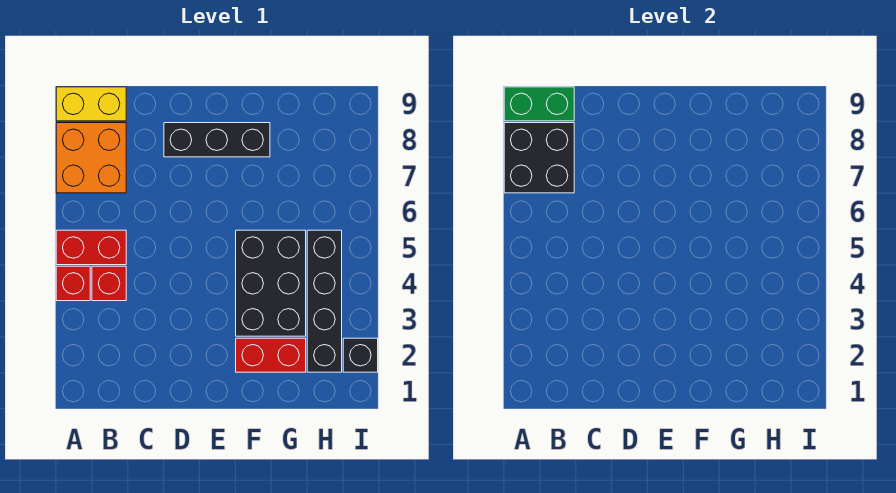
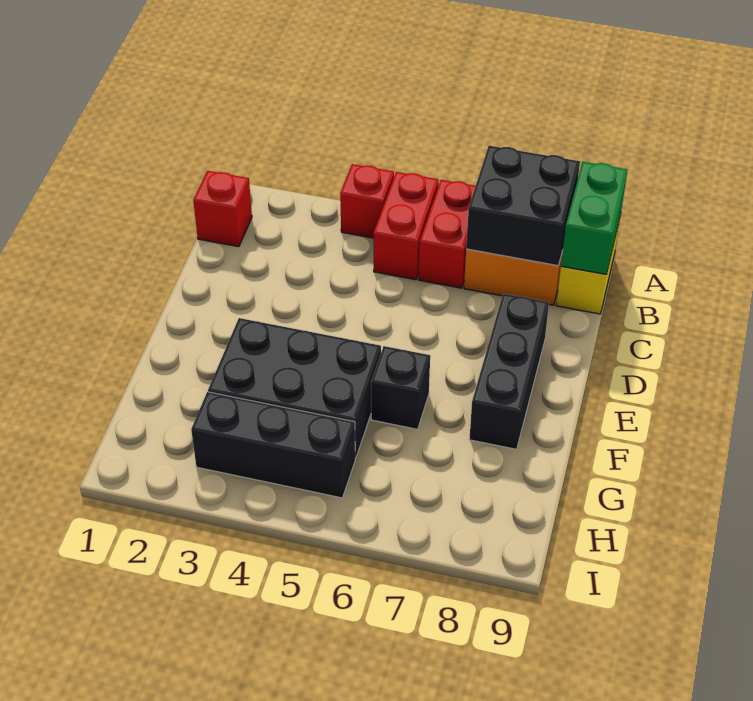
red 1x1 brick [92,266,126,301] -> red 1x1 brick moved to [193,171,252,247]
red 1x2 brick [236,338,306,372] -> red 1x2 brick moved to [419,180,475,288]
black 1x4 brick [307,230,342,372] -> black 1x3 brick [191,392,355,498]
black 1x1 brick [343,338,378,372] -> black 1x1 brick moved to [371,346,430,429]

